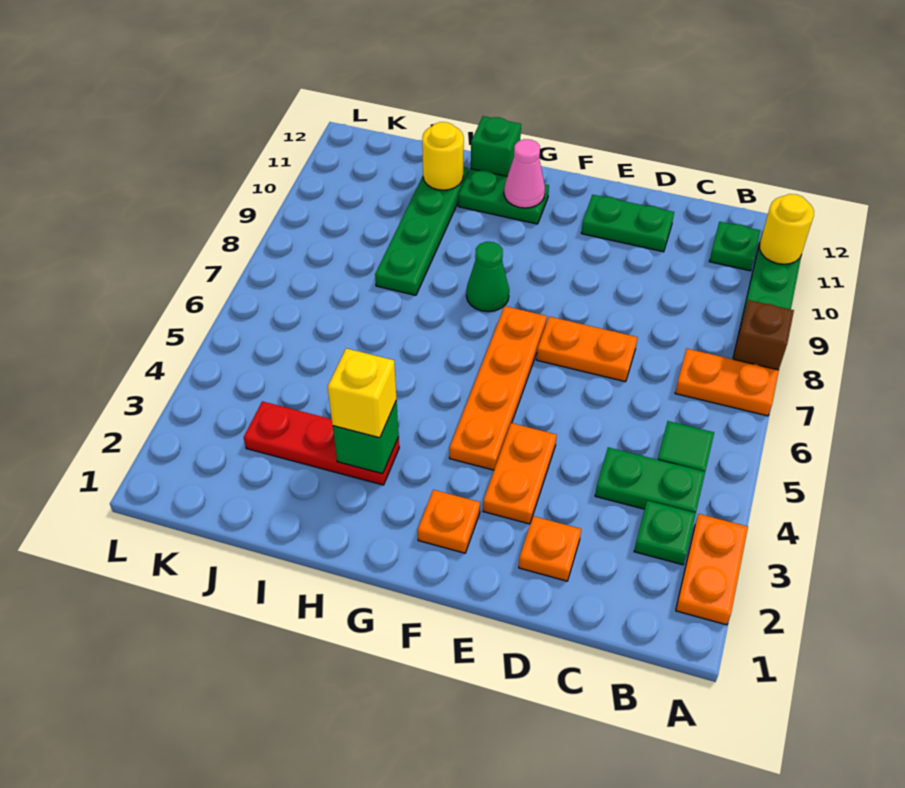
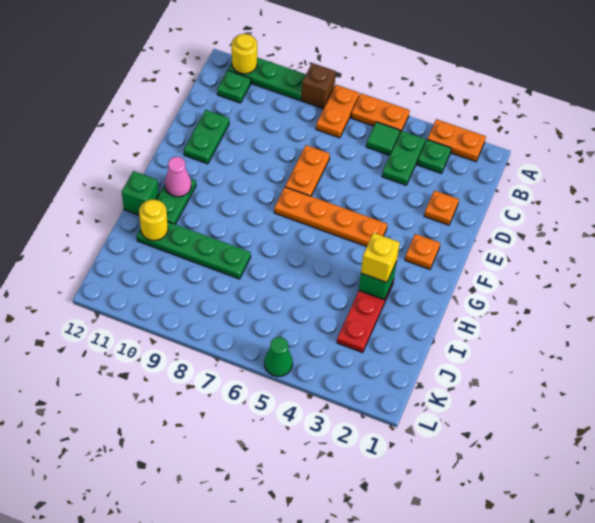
orange 1x2 plate [483,423,557,524] -> orange 1x2 plate moved to [351,93,410,132]
green 1x1 cone [466,242,509,312] -> green 1x1 cone moved to [265,337,293,377]

